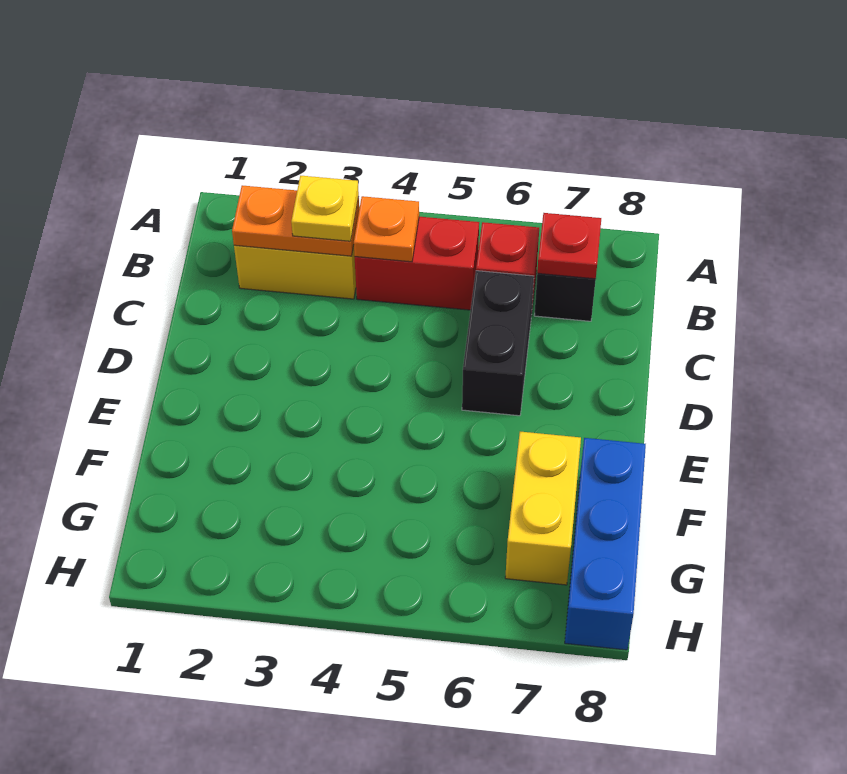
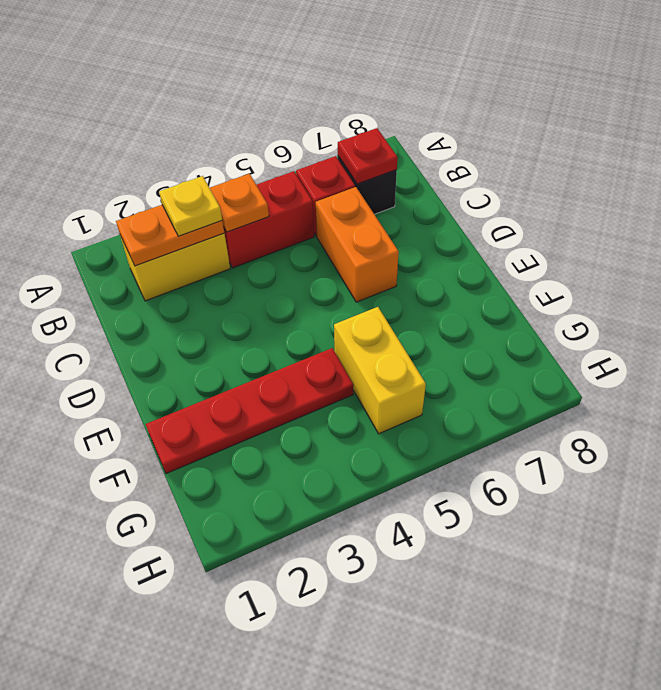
black 1x2 brick [462,271,534,416] -> orange 1x2 brick [316,187,399,302]
none -> red 1x4 plate [146,348,353,474]
yellow 1x2 brick [505,432,581,585] -> yellow 1x2 brick moved to [334,307,426,434]
blue 1x3 brick [565,438,646,650] -> none

